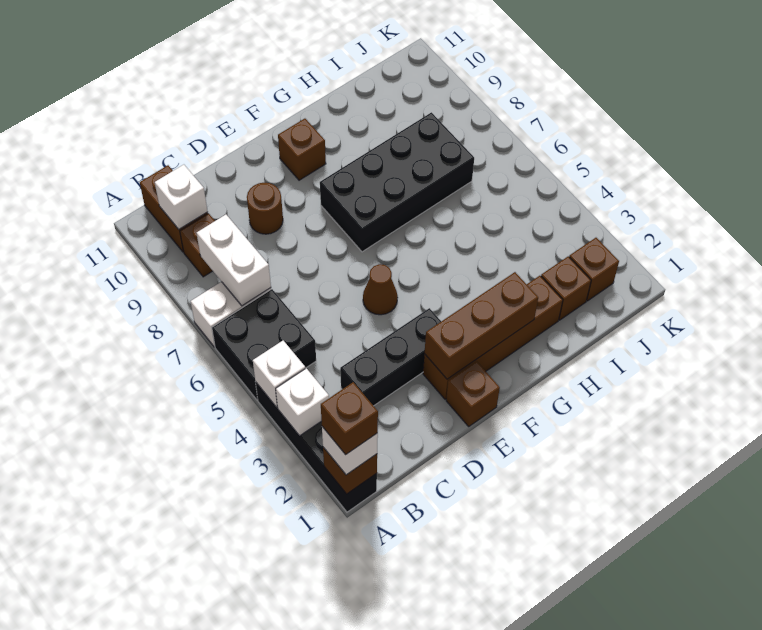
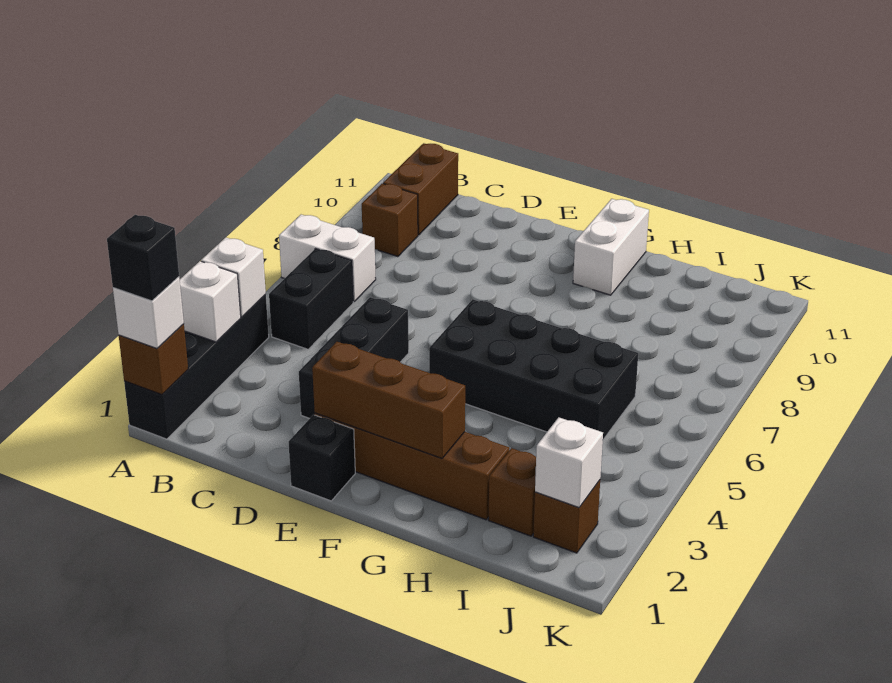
brown 1x1 brick [321,382,378,455] -> black 1x1 brick [107,215,179,301]
black 2x2 brick [212,289,316,400] -> black 1x2 brick [269,249,353,349]
white 1x2 brick [197,214,271,306] -> white 1x2 brick moved to [573,199,649,295]
white 1x1 brick [155,165,208,229] -> white 1x1 brick moved to [535,417,603,508]
black 1x3 brick [340,308,441,406] -> black 1x3 brick turned to [299,297,409,418]
brown 1x1 round brick [247,183,283,234] -> none
brown 1x1 brick [446,361,500,426] -> black 1x1 brick [289,415,355,501]
brown 1x1 cone [363,264,398,315] -> none
black 2x4 brick [320,112,474,252] -> black 2x4 brick moved to [429,299,638,439]
brown 1x1 brick [278,119,326,180] -> none

